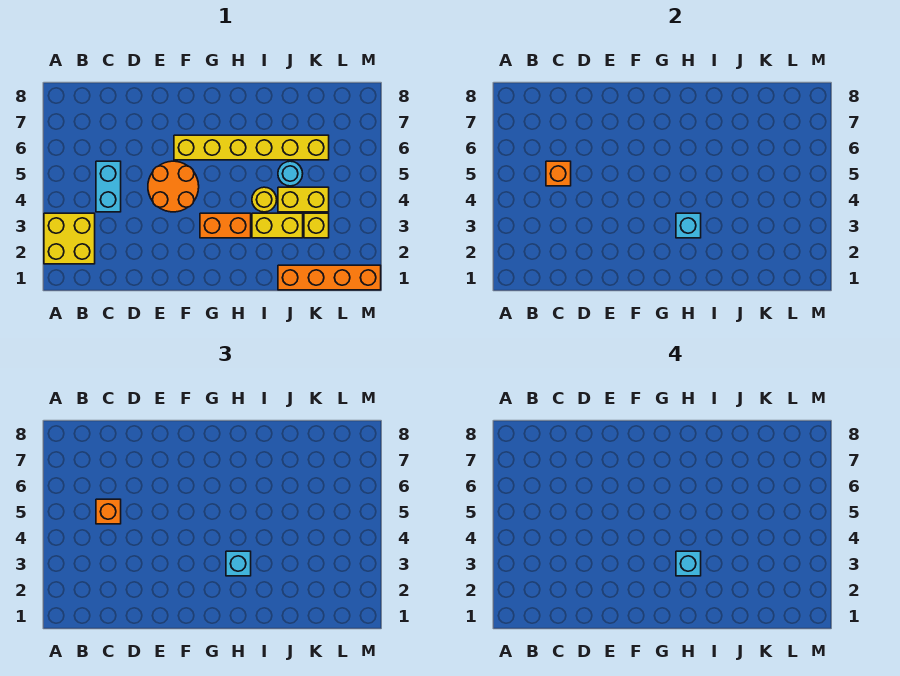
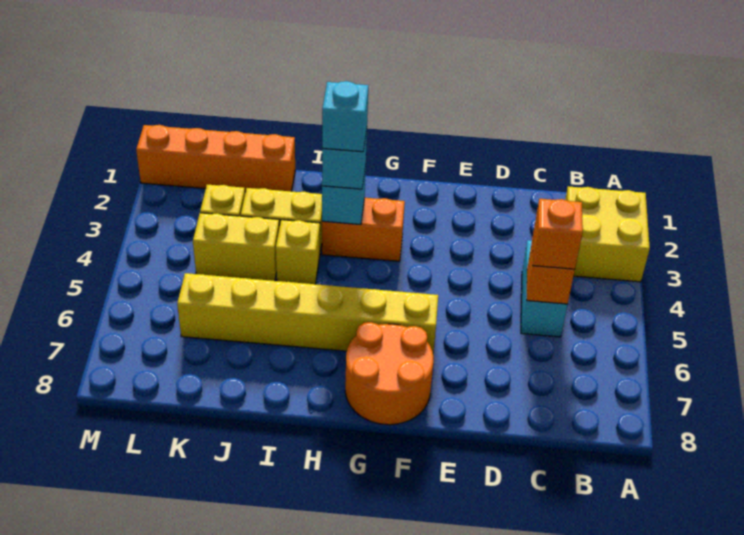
orange 2x2 round brick [148,161,199,212] -> orange 2x2 round brick moved to [345,322,433,425]
yellow 1x1 round brick [252,187,277,212] -> yellow 1x1 brick [276,220,320,284]
cyan 1x1 round brick [278,161,303,186] -> none

